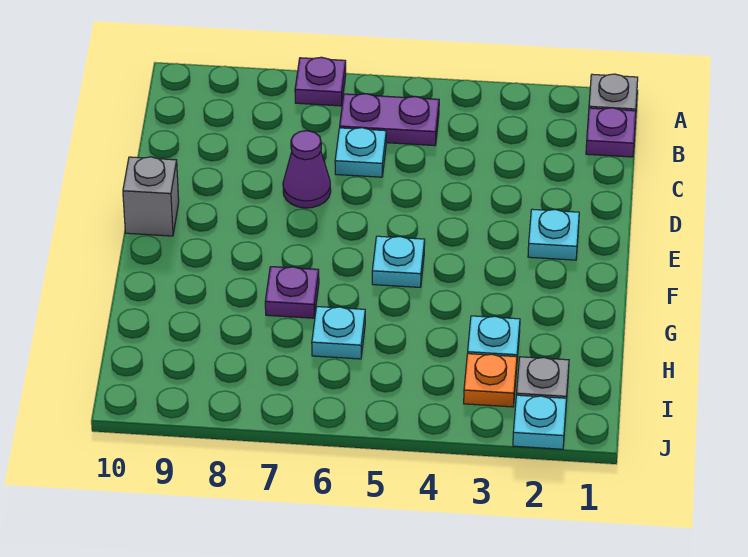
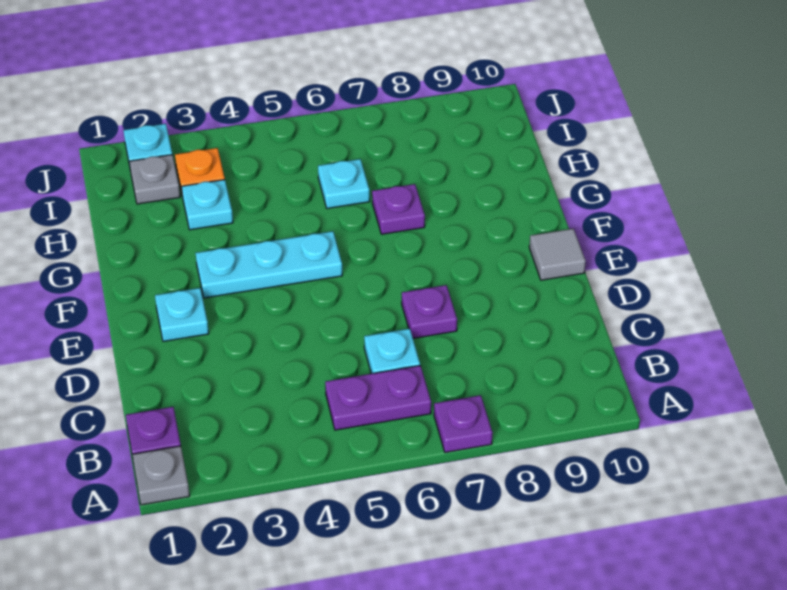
purple 1x1 cone [283,131,331,208] -> purple 1x1 plate [402,285,457,338]
grey 1x1 brick [123,157,179,236] -> grey 1x1 tile [529,229,586,280]
cyan 1x1 plate [372,236,425,287] -> cyan 1x3 plate [196,231,342,298]

